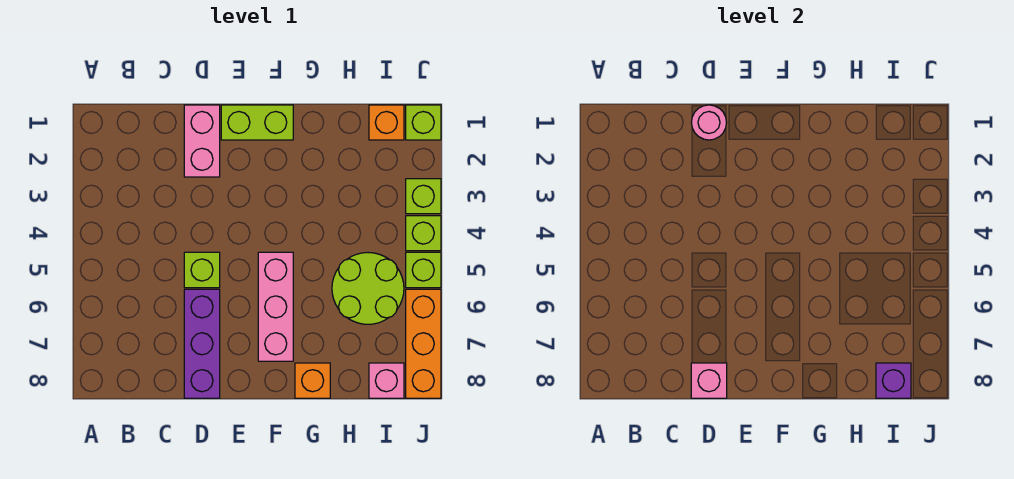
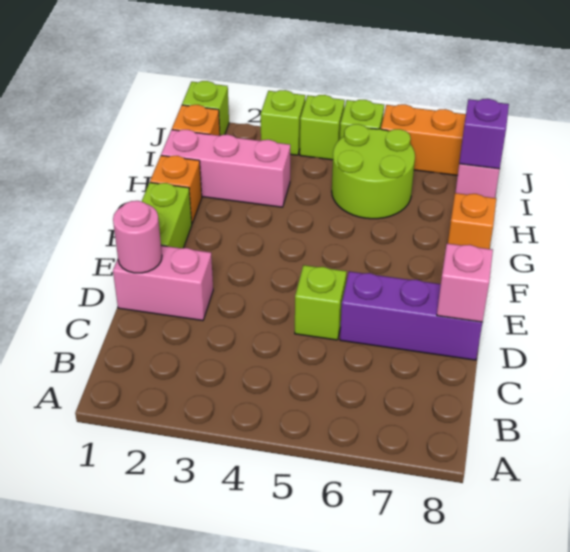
pink 1x3 brick [258,252,293,361] -> pink 1x3 brick moved to [161,130,290,207]
none -> orange 1x1 brick [150,156,202,223]

